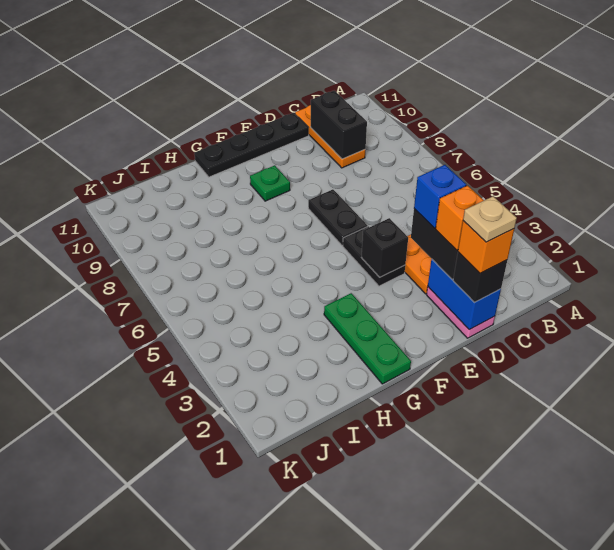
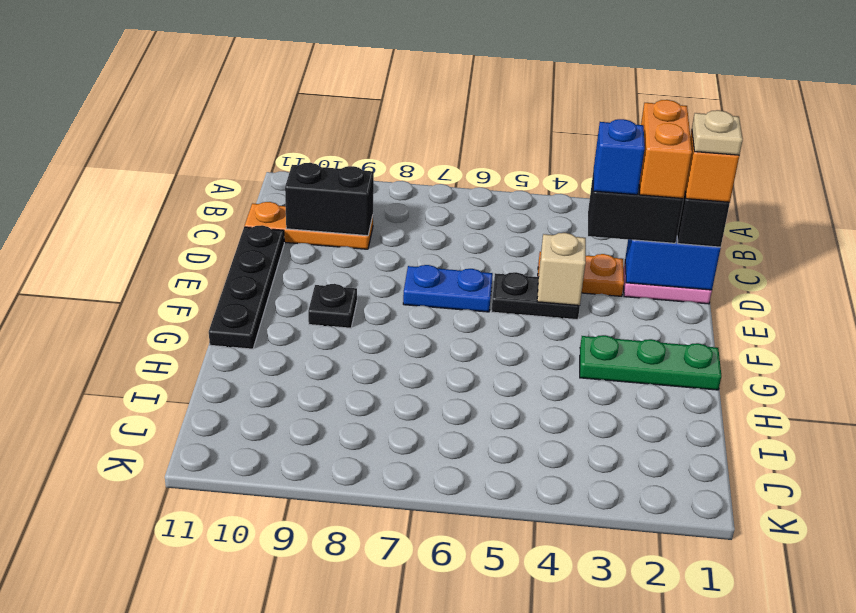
orange 1x1 brick [436,186,484,250] -> orange 1x2 brick [639,100,692,199]
black 1x1 brick [361,218,408,277] -> tan 1x1 brick [537,233,586,306]
black 1x2 plate [308,189,367,246] -> blue 1x2 plate [403,265,493,312]
green 1x1 plate [250,165,290,201] -> black 1x1 plate [308,284,357,328]

